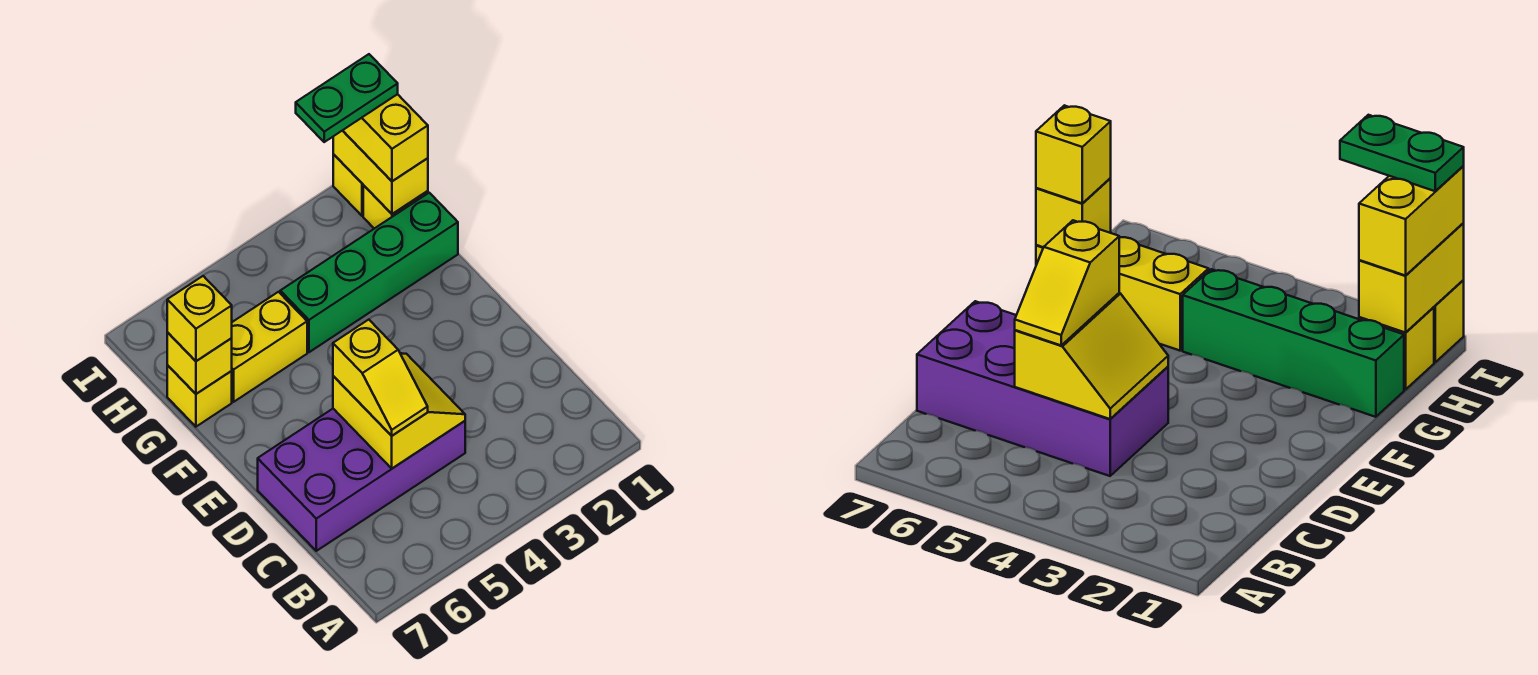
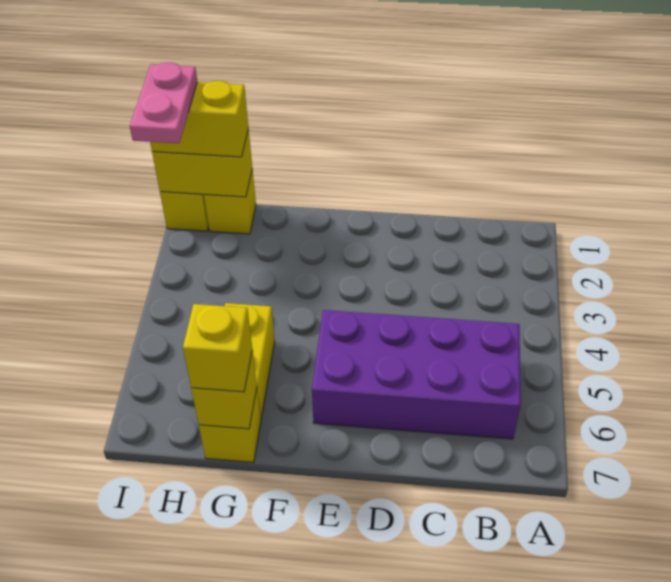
purple 2x4 brick [258,409,465,551] -> purple 2x4 brick turned to [312,310,521,439]
yellow 2x2 slope [333,353,465,468] -> none
yellow 1x2 slope [333,320,428,436] -> none
green 1x4 brick [280,193,458,352] -> none
green 1x2 plate [296,54,398,142] -> pink 1x2 plate [130,63,197,144]

